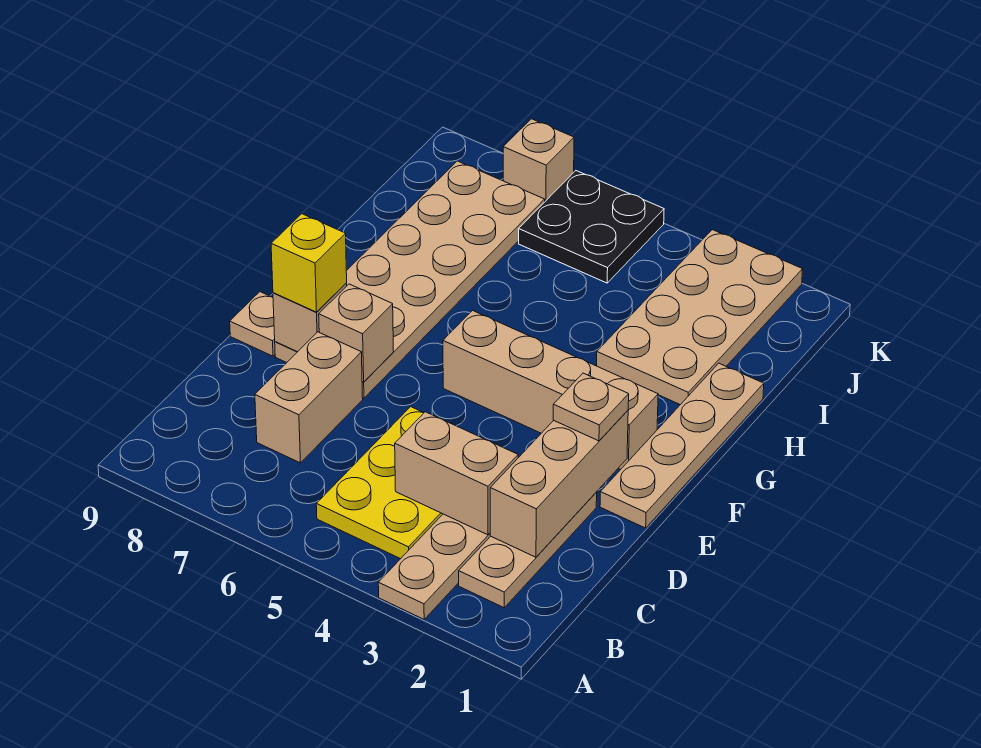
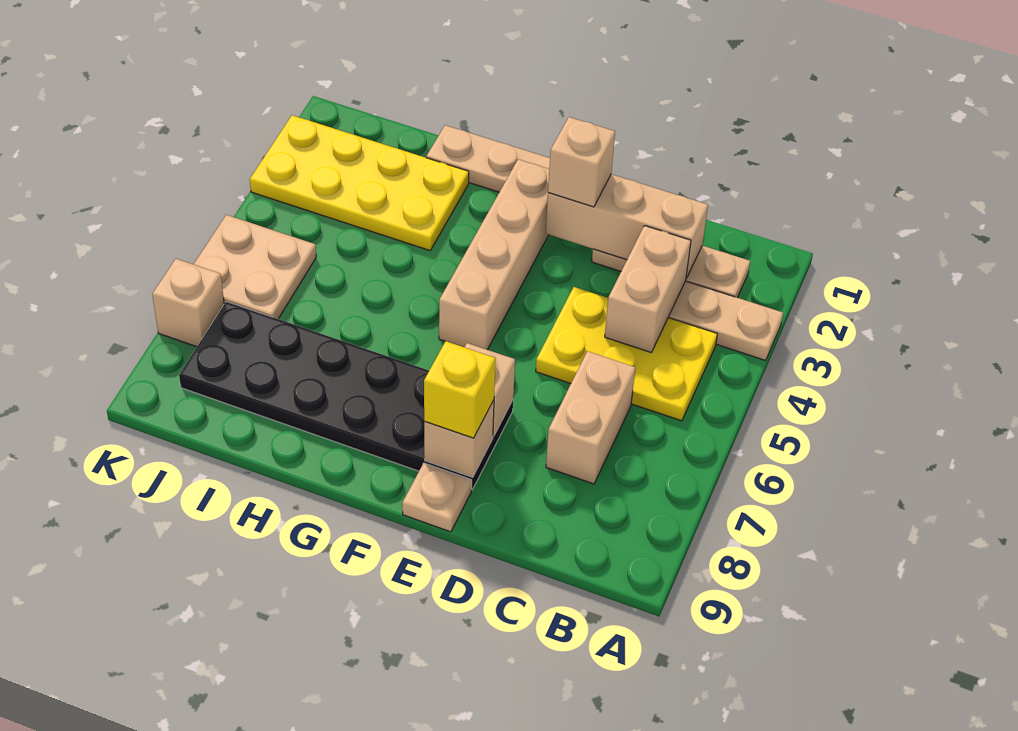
tan 1x2 brick [255,332,363,463] -> tan 1x2 brick turned to [546,351,635,484]
tan 1x1 plate [553,373,629,441] -> tan 1x1 brick [548,117,615,207]
tan 2x6 plate [275,161,545,398] -> black 2x6 plate [179,302,513,490]
tan 2x4 plate [597,230,803,405] -> yellow 2x4 plate [250,115,469,251]
black 2x2 plate [519,171,664,283] -> tan 2x2 plate [194,215,316,319]

